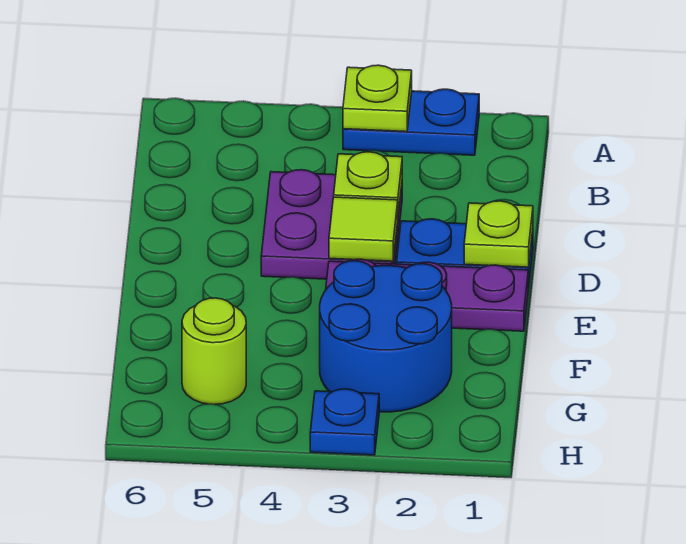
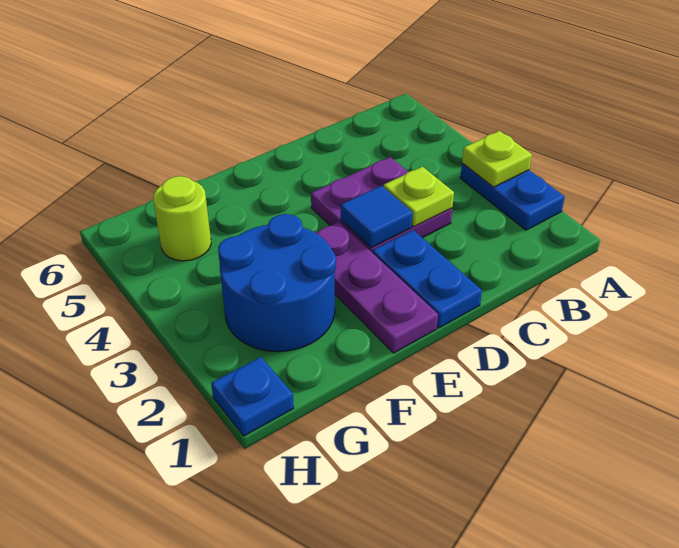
lime 1x1 plate [464,201,533,267] -> none
lime 1x1 tile [329,197,398,261] -> blue 1x1 tile [341,186,413,248]
blue 1x1 plate [310,389,379,455] -> blue 1x1 plate moved to [211,357,294,436]

